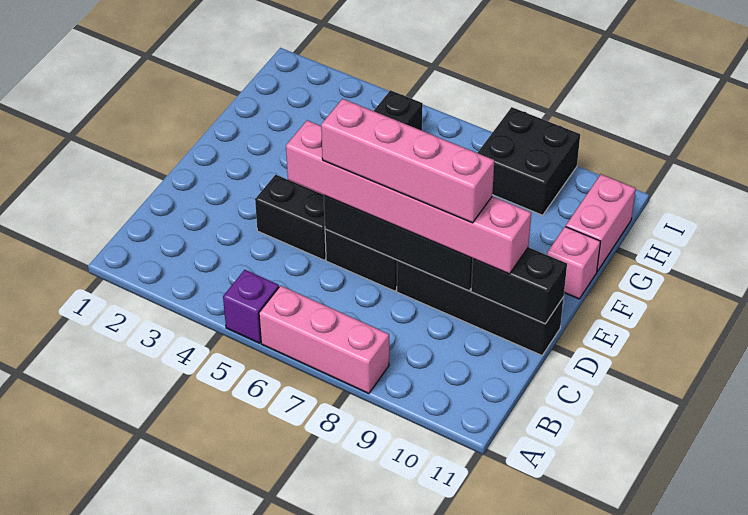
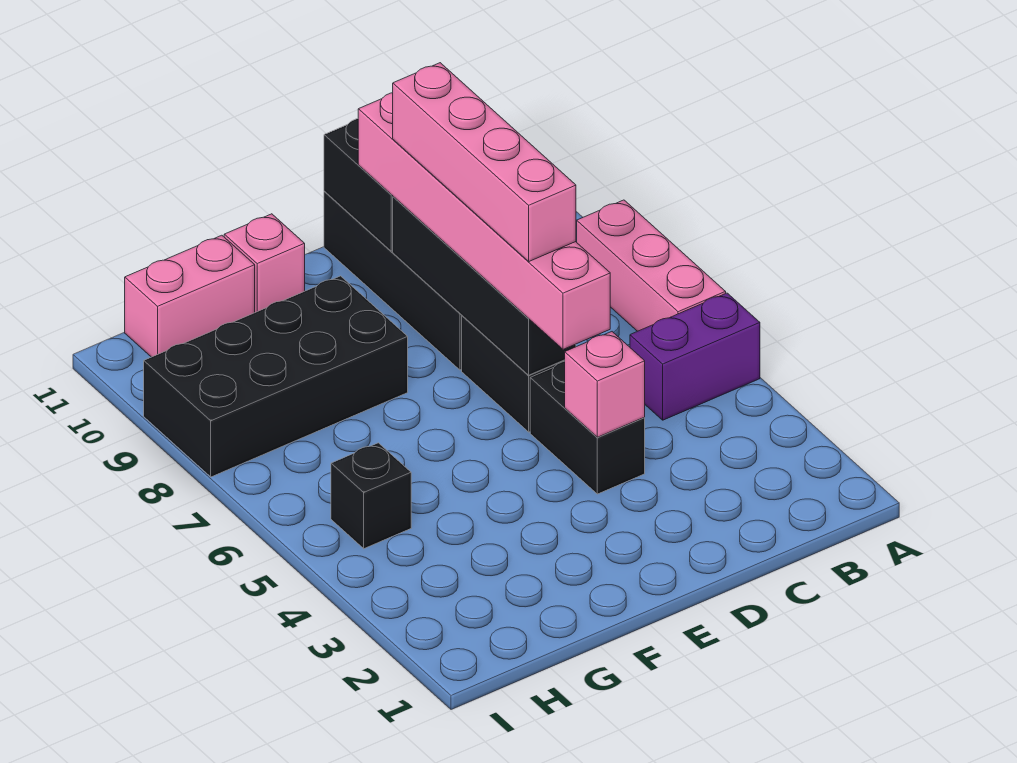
purple 1x1 brick [223,270,279,343] -> purple 1x2 brick [630,293,760,420]
none -> pink 1x1 brick [565,332,645,437]
black 2x2 brick [478,107,580,215] -> black 2x4 brick [144,276,408,477]

